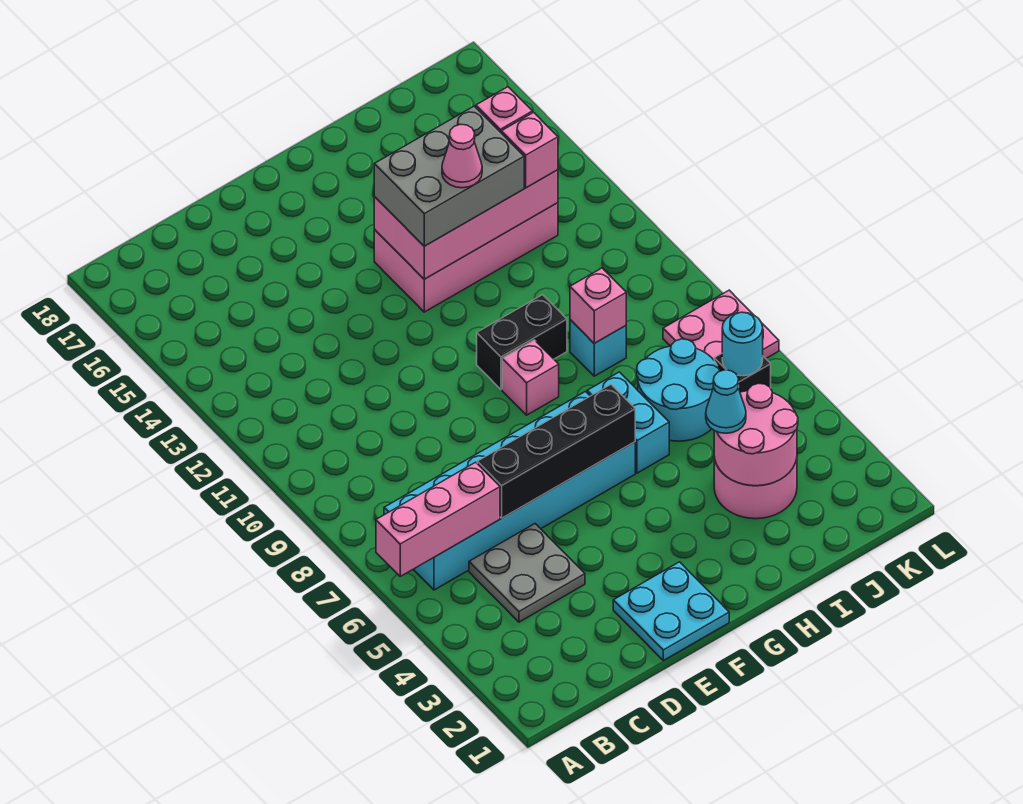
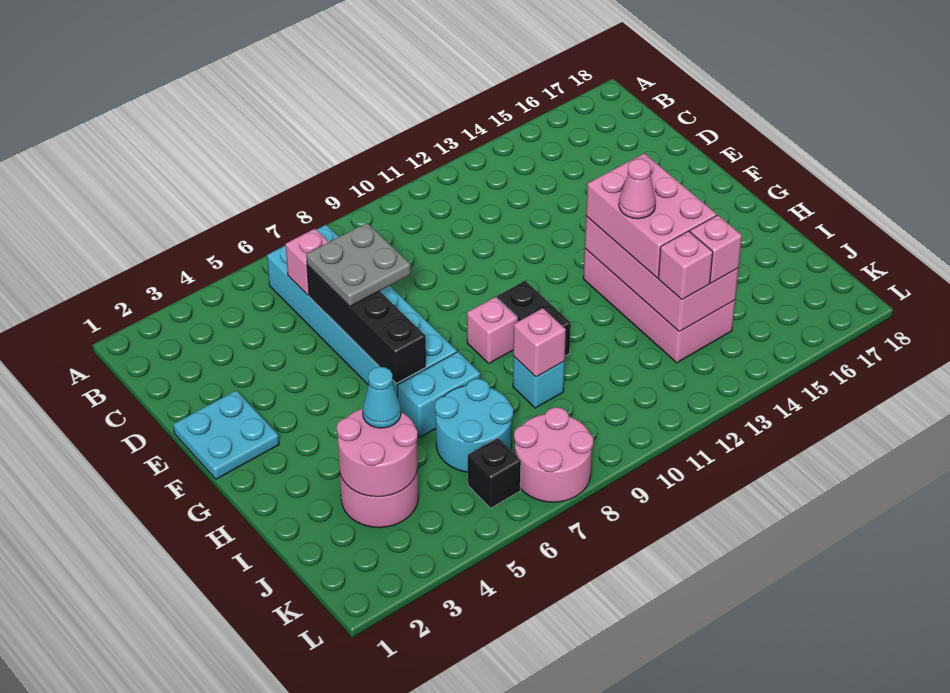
pink 1x3 brick [376,462,500,576] -> pink 1x1 brick [286,229,328,295]
grey 2x2 plate [469,524,585,622] -> grey 2x2 plate moved to [306,223,411,306]
grey 2x3 brick [374,106,524,246] -> pink 2x3 brick [586,153,717,278]
cyan 1x1 round brick [722,312,763,376] -> none
pink 2x2 plate [663,290,779,360] -> pink 2x2 round brick [514,407,593,502]

